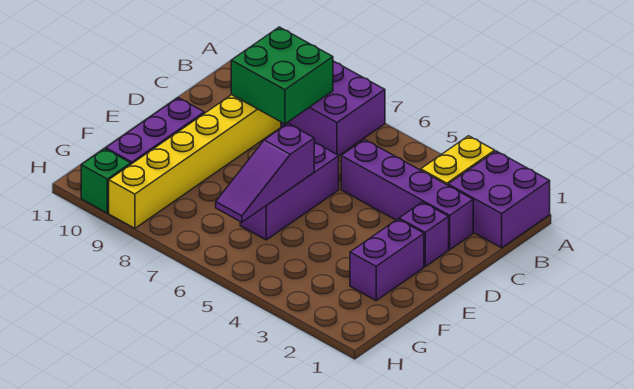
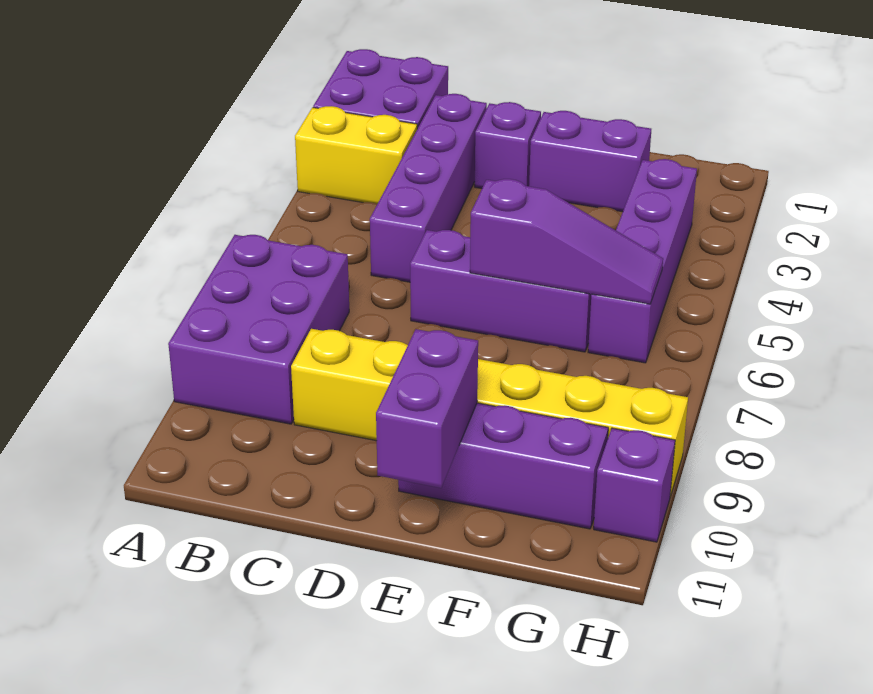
green 2x2 brick [231,27,333,124] -> none
none -> purple 1x2 brick [376,329,478,488]
none -> purple 1x4 brick [588,159,697,363]
green 1x1 brick [81,149,131,213] -> purple 1x1 brick [594,428,675,542]

